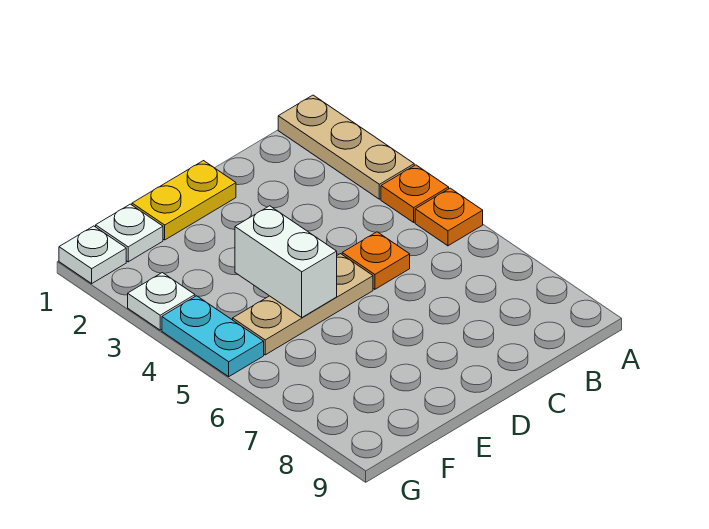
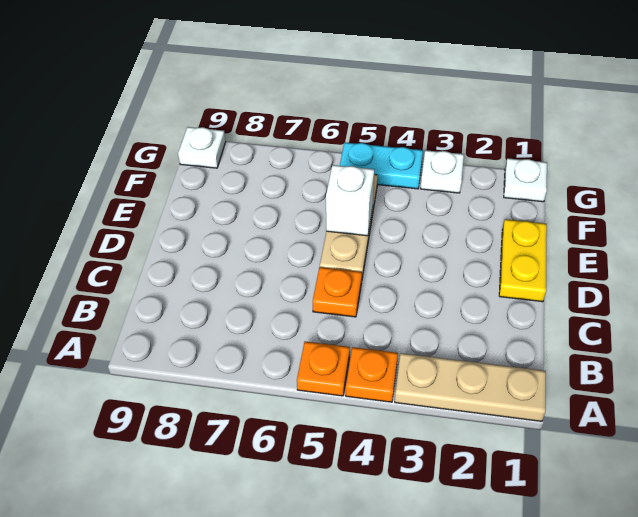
white 1x2 brick [235,206,337,317] -> white 1x1 brick [326,165,374,236]
white 1x1 plate [96,204,163,262] -> white 1x1 plate moved to [178,127,226,168]

